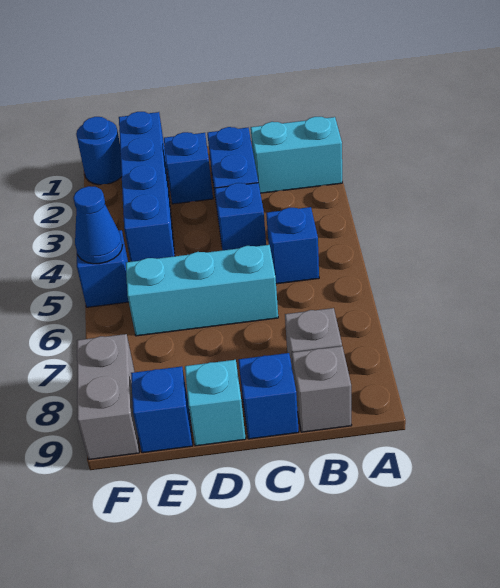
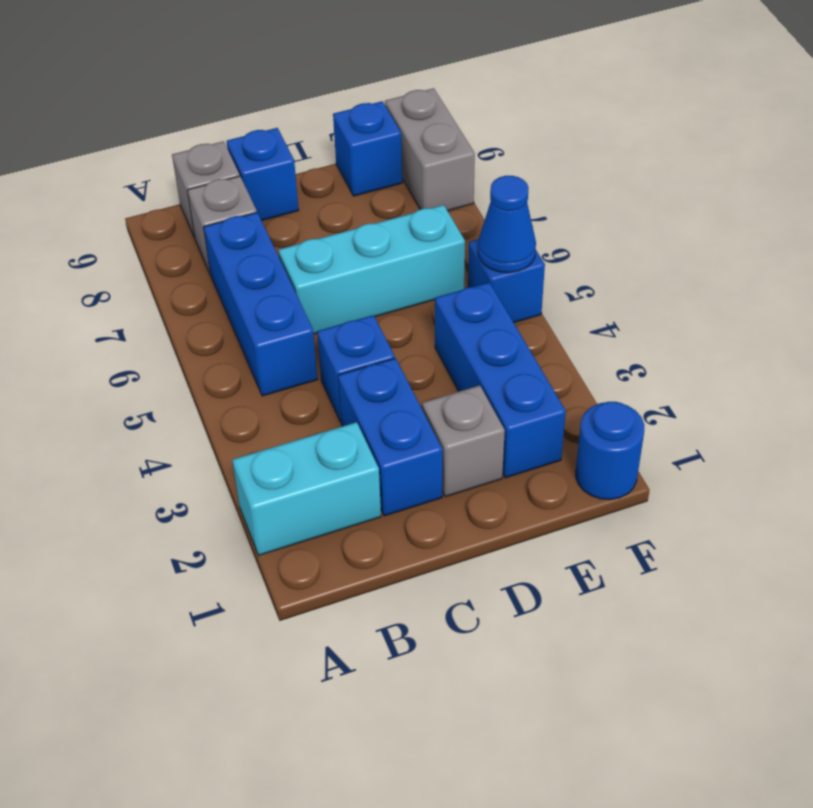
blue 1x1 brick [266,207,319,284] -> blue 1x3 brick [204,213,318,396]
blue 1x1 brick [164,132,213,204] -> grey 1x1 brick [422,385,505,497]
cyan 1x1 brick [185,360,246,446] -> none
blue 1x4 brick [119,112,175,262] -> blue 1x3 brick [435,282,566,478]

